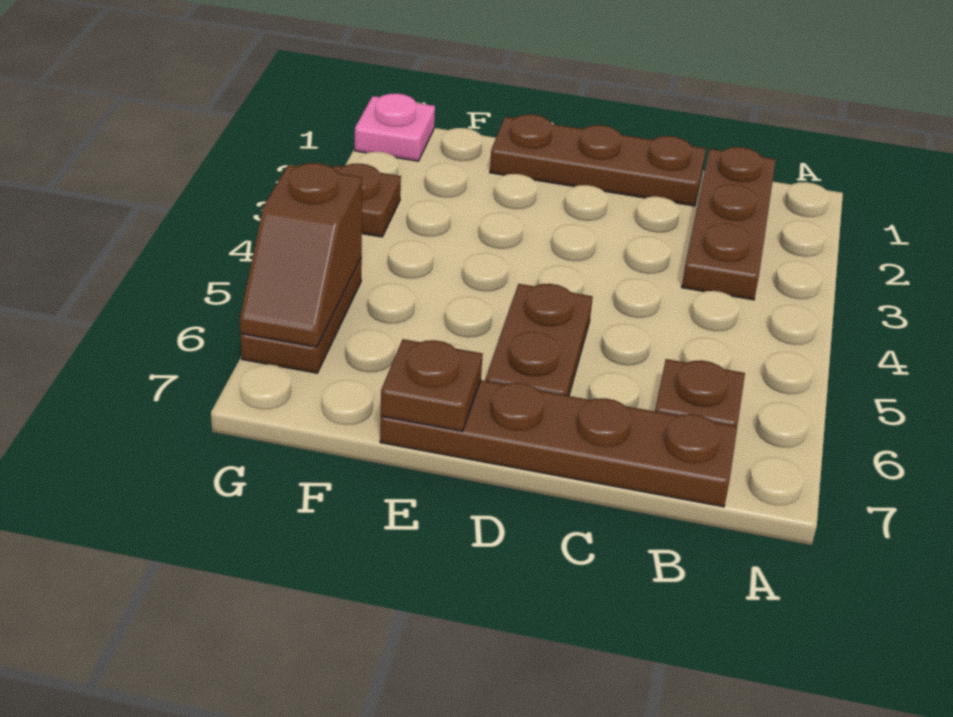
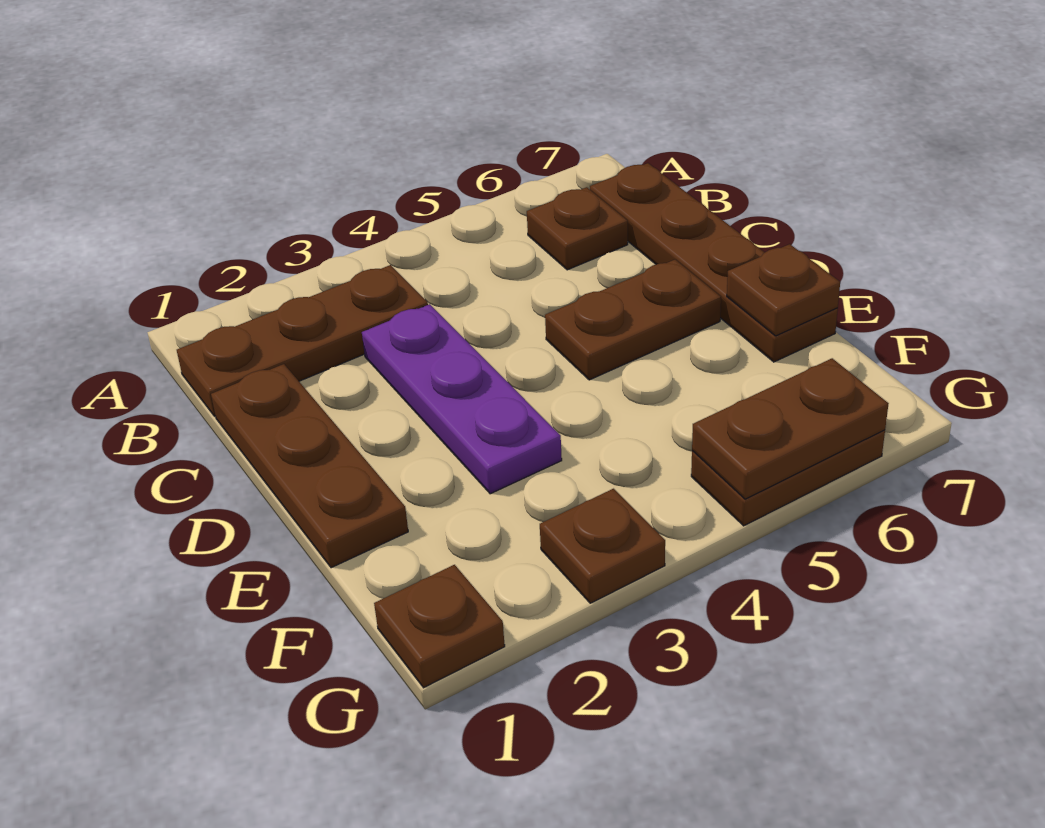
none -> purple 1x3 plate [362,304,562,494]
pink 1x1 plate [355,93,435,161] -> brown 1x1 plate [374,565,505,688]
brown 1x2 slope [240,163,362,347] -> brown 1x2 plate [692,358,889,499]

